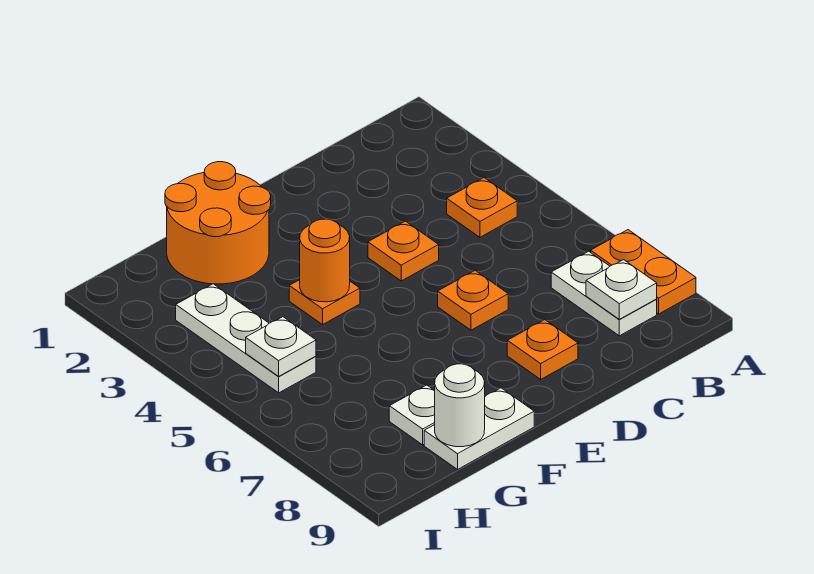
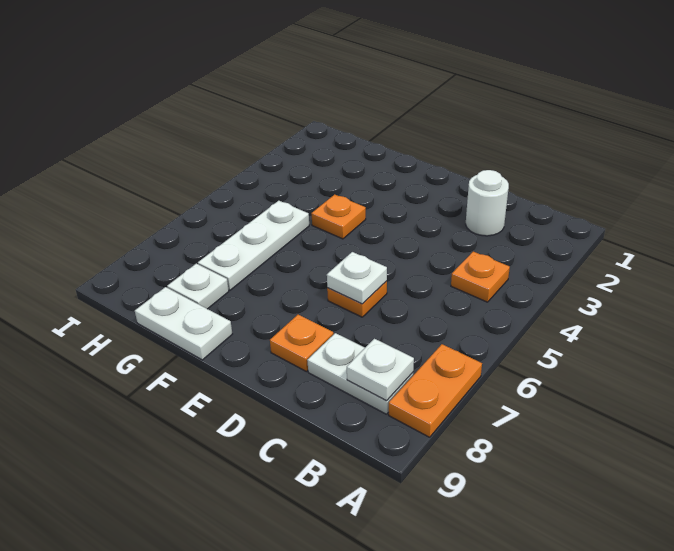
white 1x2 plate [551,251,657,336] -> white 1x2 plate turned to [307,333,413,414]
orange 1x1 plate [368,221,439,281] -> none
orange 2x2 round brick [165,162,271,284] -> none
orange 1x1 round brick [300,219,350,302] -> none
white 1x1 round brick [435,364,485,447] -> white 1x1 round brick moved to [466,170,509,236]
white 1x3 plate [176,284,316,393] -> white 1x3 plate moved to [198,201,309,290]
white 1x1 plate [246,317,316,377] -> white 1x1 plate moved to [327,252,387,304]

